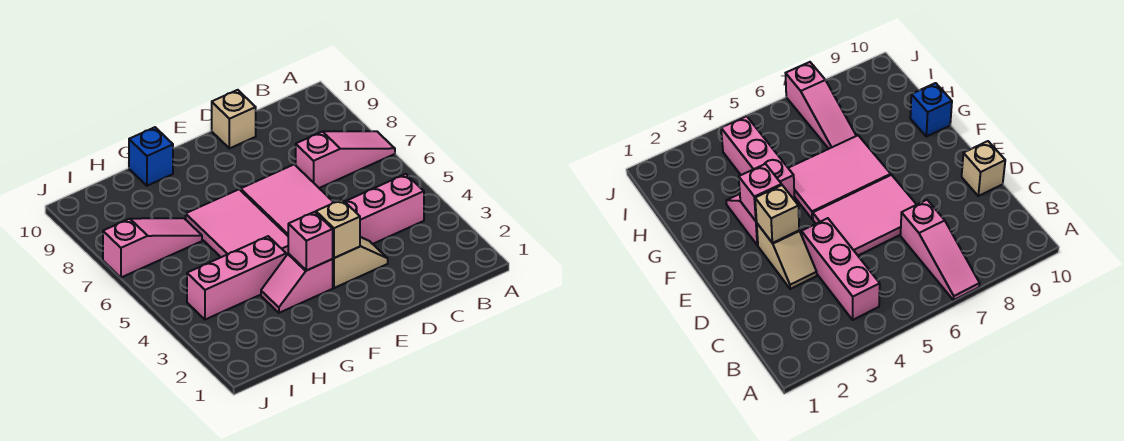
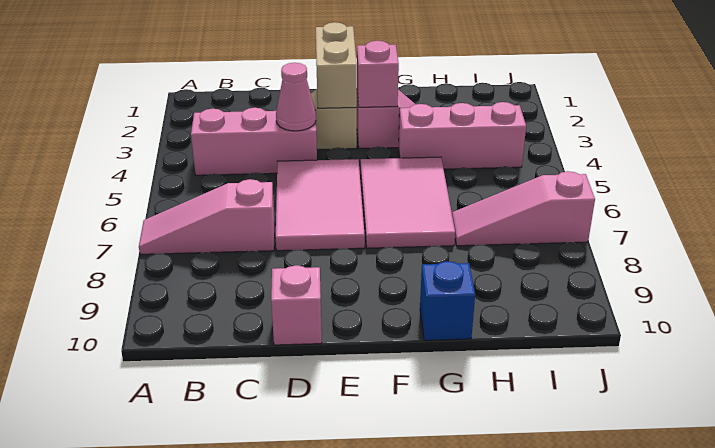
none -> pink 1x1 cone [276,63,316,131]
tan 1x1 brick [212,90,256,148] -> pink 1x1 brick [271,265,322,345]
tan 1x1 brick [316,200,360,258] -> tan 1x2 brick [316,22,357,108]

